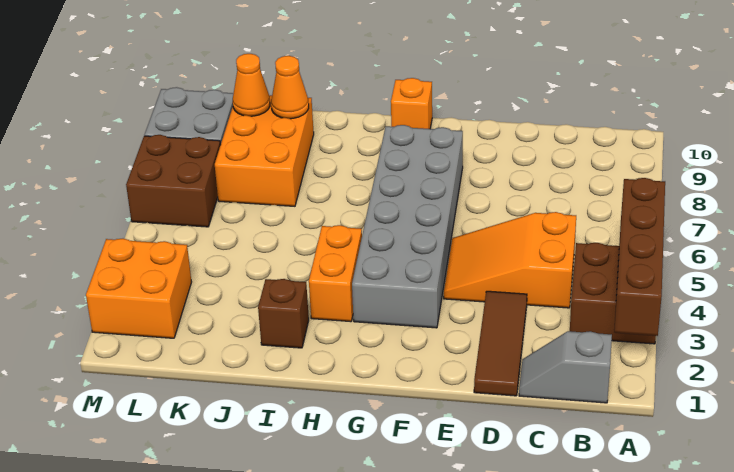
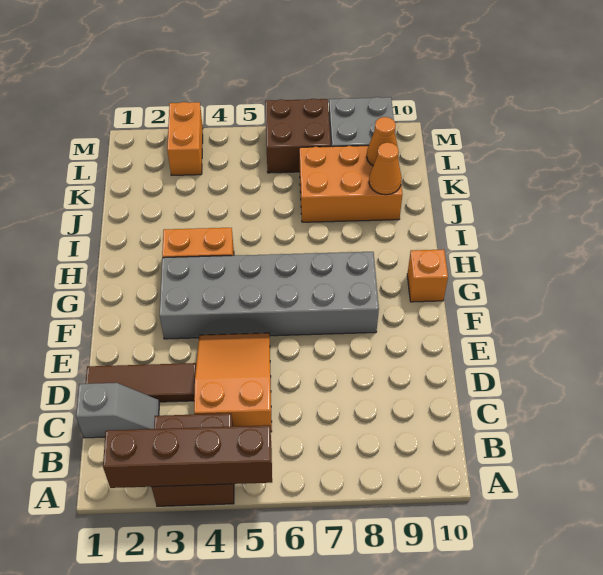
grey 1x2 slope [519,331,612,403] -> grey 1x2 slope turned to [76,383,159,438]
brown 1x1 brick [258,279,309,348] -> none
orange 2x2 brick [86,239,191,338] -> orange 1x2 brick [167,102,203,175]

